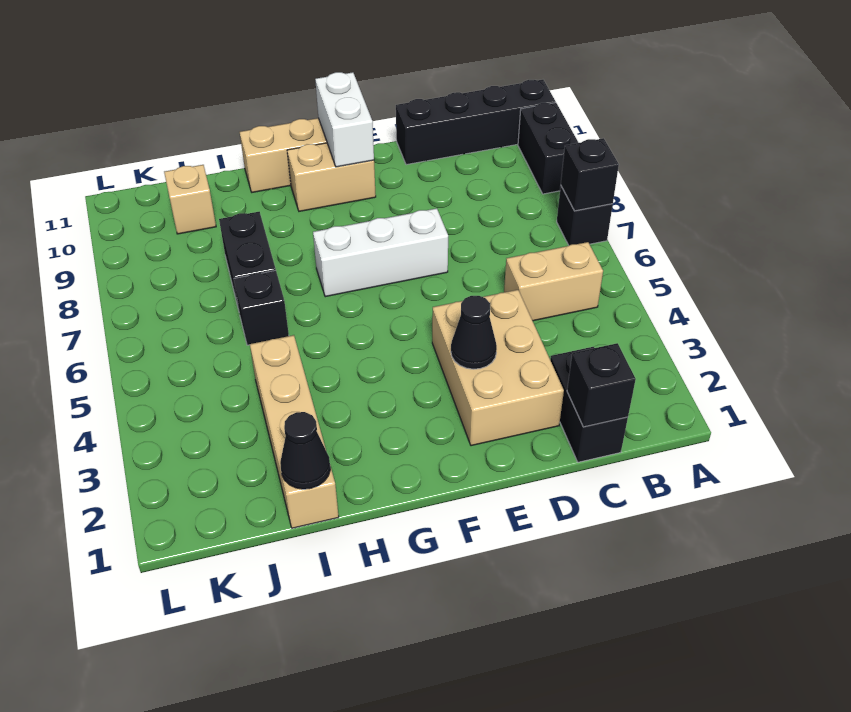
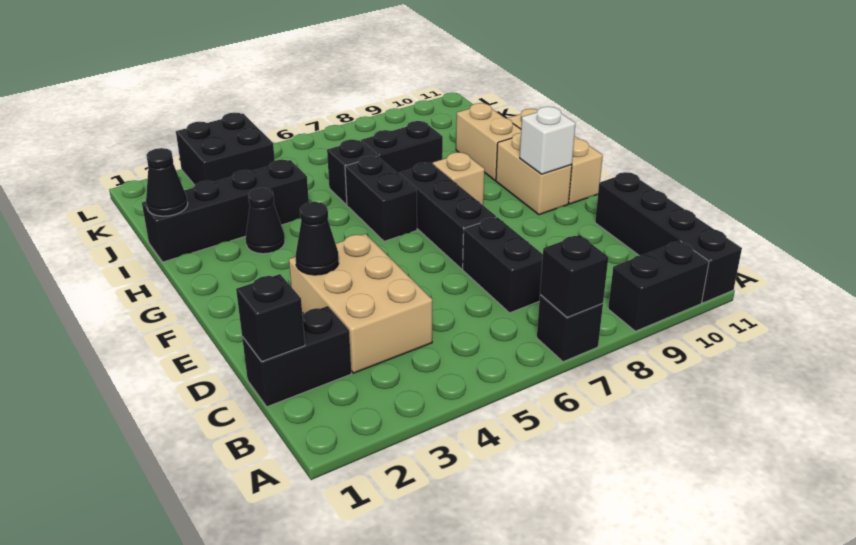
tan 1x2 brick [504,242,603,321] -> tan 1x2 brick moved to [456,103,521,180]
none -> black 1x2 brick [463,217,543,313]
tan 2x3 brick [432,290,564,446] -> tan 2x3 brick turned to [289,234,432,373]
white 1x3 brick [313,208,448,297] -> black 1x3 brick [399,163,496,269]
white 1x2 brick [315,72,374,167] -> white 1x1 brick [520,107,576,174]
none -> black 1x2 brick [345,156,417,241]
none -> black 1x1 cone [246,188,285,254]
tan 1x4 brick [250,335,339,528] -> black 1x4 brick [142,160,309,262]
tan 1x1 brick [164,165,216,234] -> tan 1x1 brick moved to [433,152,485,205]
none -> black 2x2 brick [176,113,275,185]

